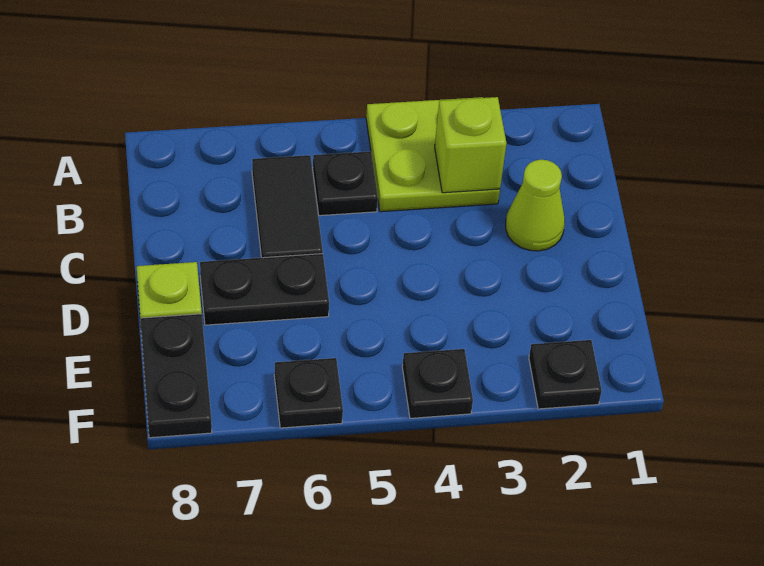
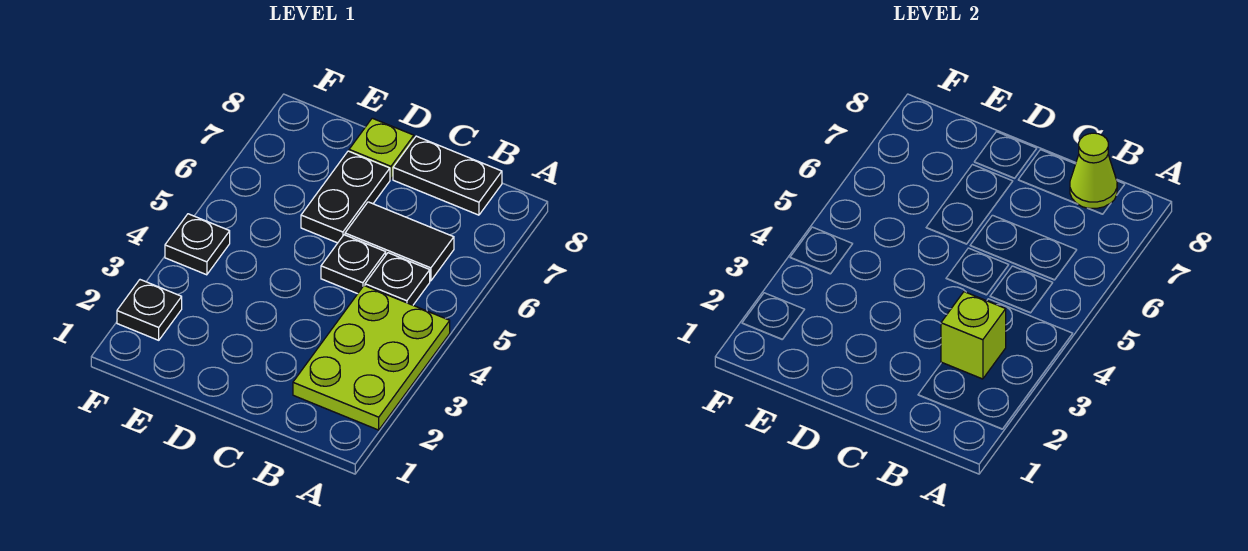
lime 2x2 plate [366,97,500,212] -> lime 2x3 plate [293,286,450,430]
lime 1x1 cone [506,160,565,251] -> lime 1x1 cone moved to [1070,133,1117,208]
black 1x2 plate [140,314,212,438] -> black 1x2 plate moved to [393,136,502,215]
black 1x1 plate [274,358,343,428] -> black 1x1 plate moved to [321,235,386,294]

